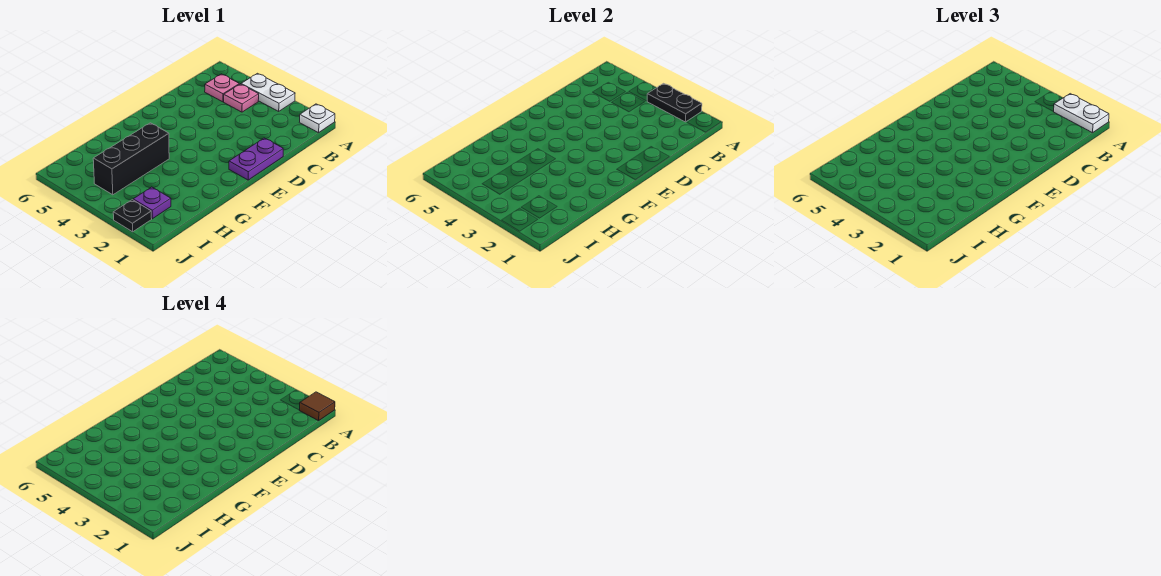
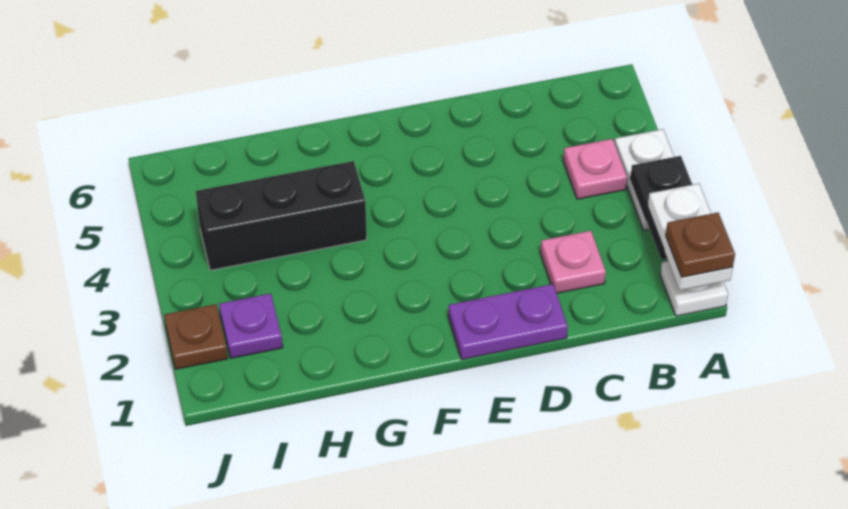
brown 1x1 tile [299,392,335,421] -> brown 1x1 plate [666,213,735,277]
pink 1x1 plate [205,74,239,102] -> pink 1x1 plate moved to [541,231,606,293]
black 1x1 plate [113,200,152,232] -> brown 1x1 plate [164,304,228,369]

